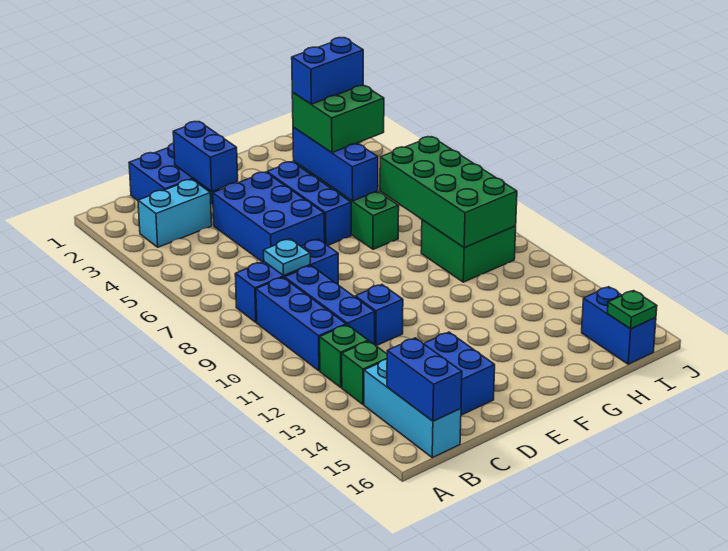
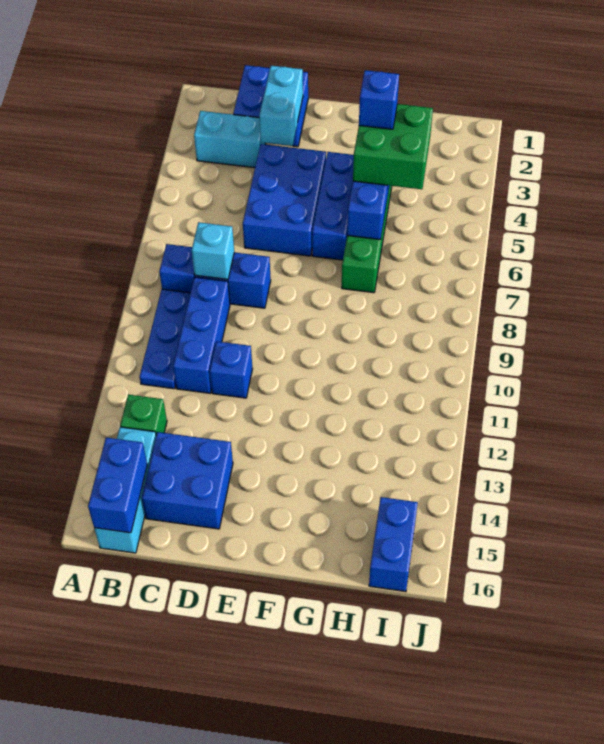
blue 1x3 brick [256,278,346,371] -> blue 1x3 plate [140,289,190,389]
green 1x1 brick [320,325,368,387] -> none
cyan 1x1 plate [264,239,310,275] -> cyan 1x1 brick [192,222,234,280]
blue 1x2 brick [173,122,238,191] -> cyan 1x2 brick [259,66,303,146]
blue 1x2 brick [292,38,363,104] -> blue 1x1 brick [359,70,399,129]
green 2x4 brick [380,137,517,248] -> none
green 2x2 brick [421,220,516,282] -> none
green 1x1 plate [607,291,657,329] -> none

